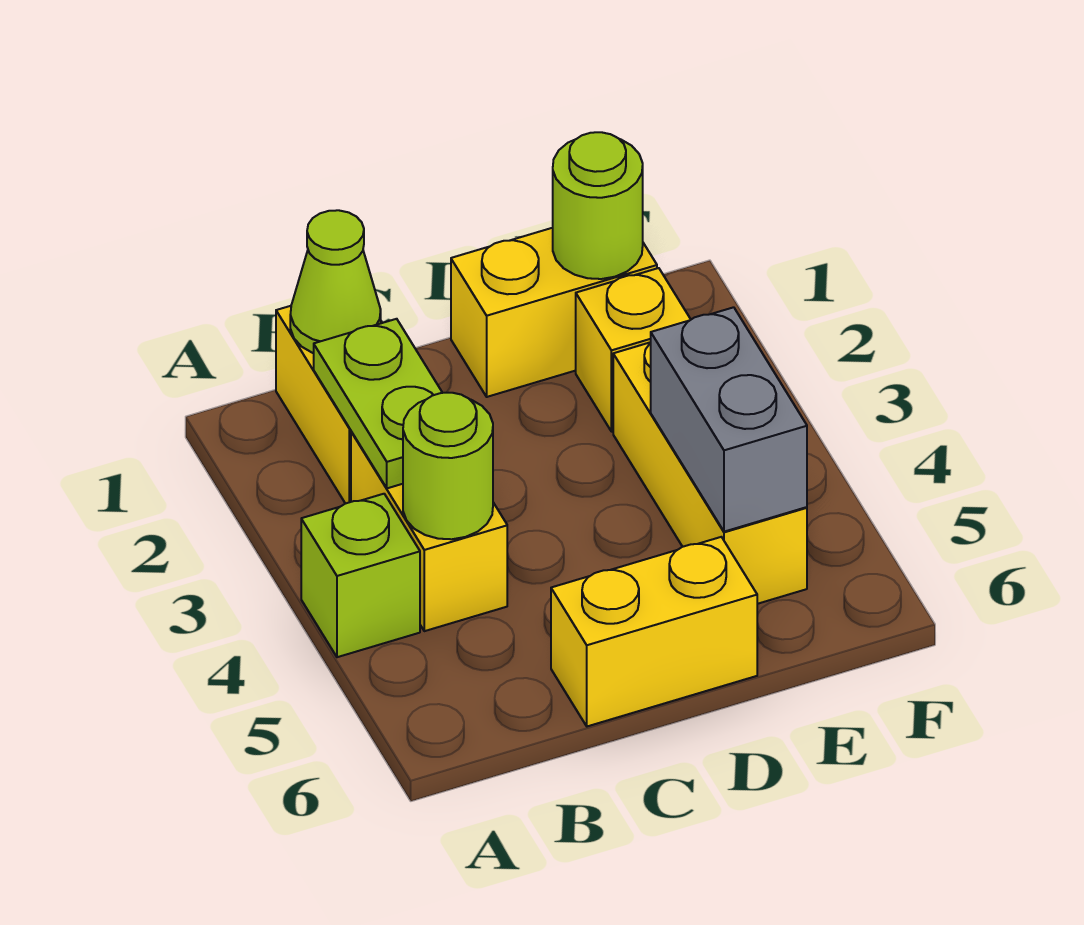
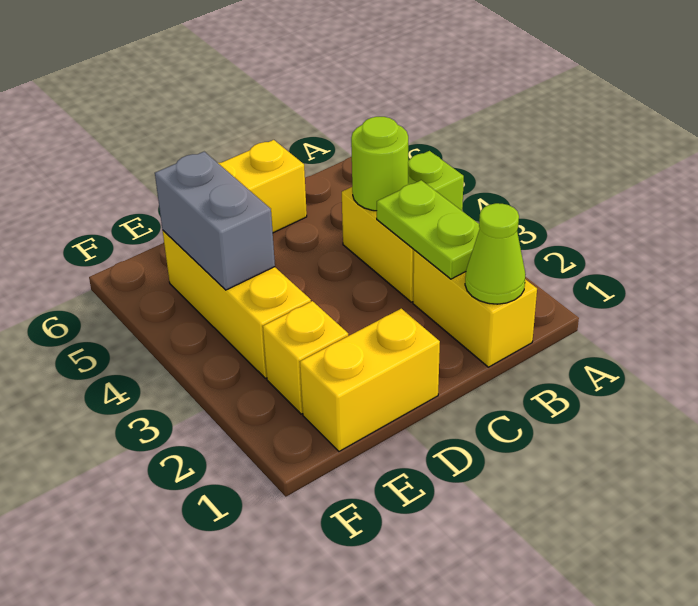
lime 1x1 round brick [553,132,643,279] -> none

